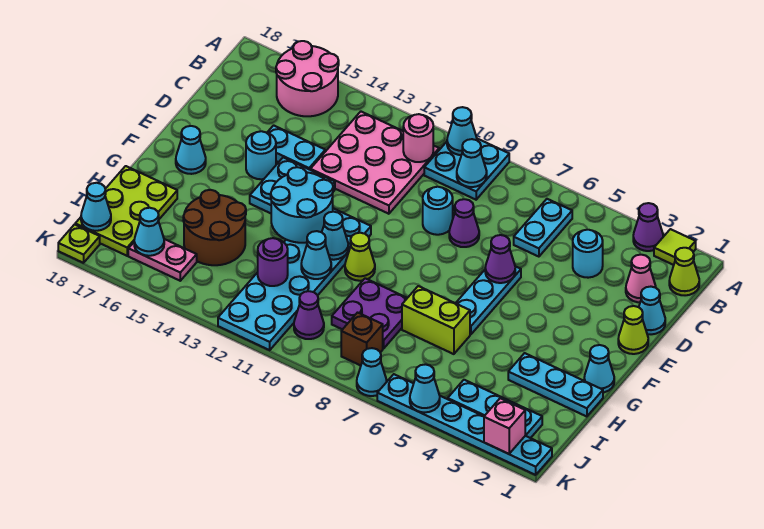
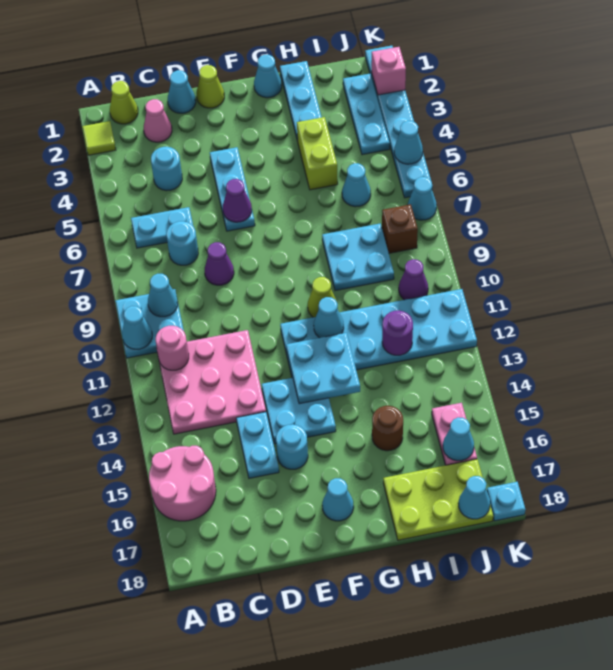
purple 1x1 cone [633,203,663,251] -> none
cyan 1x1 round brick [423,187,453,235] -> cyan 1x1 round brick moved to [166,221,198,265]
cyan 1x3 plate [456,266,521,335] -> cyan 1x3 plate turned to [210,147,255,231]
cyan 2x2 round brick [271,167,333,243] -> cyan 2x2 plate [286,333,360,404]
lime 1x2 brick [402,286,470,354] -> lime 1x2 brick moved to [297,117,338,190]
purple 2x2 plate [332,278,407,349] -> cyan 2x2 plate [322,224,394,291]
cyan 1x1 cone [301,231,331,279] -> cyan 1x1 cone moved to [342,163,371,207]
brown 2x2 round brick [183,190,246,265] -> brown 1x1 round brick [372,406,403,451]
lime 1x1 plate [58,224,100,263] -> cyan 1x1 plate [487,482,526,521]

